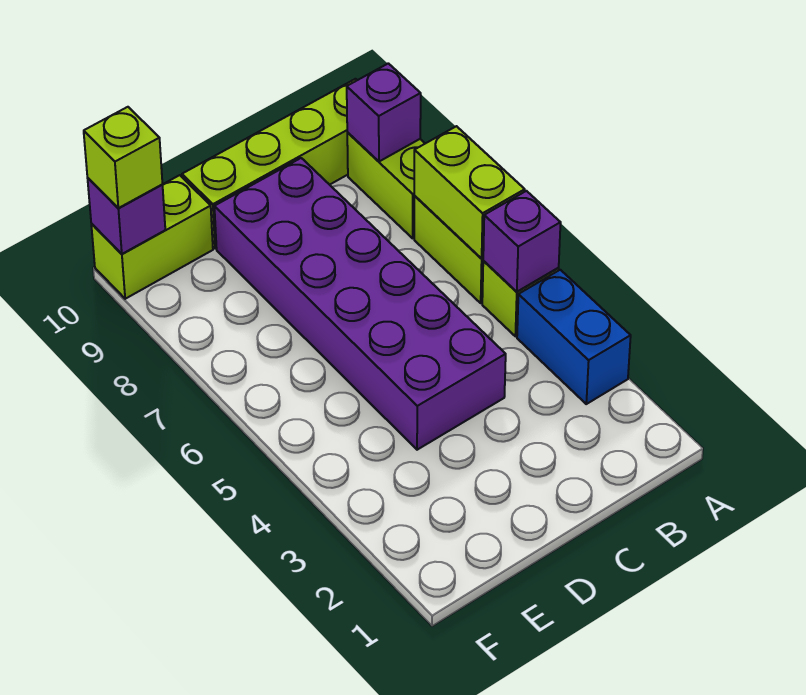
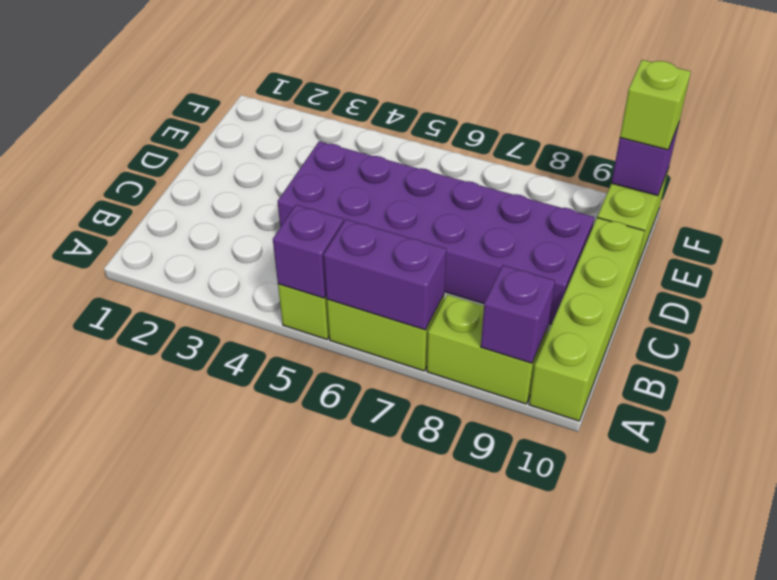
blue 1x2 brick [517,270,631,404] -> none
lime 1x2 brick [414,126,525,259] -> purple 1x2 brick [324,219,446,330]

